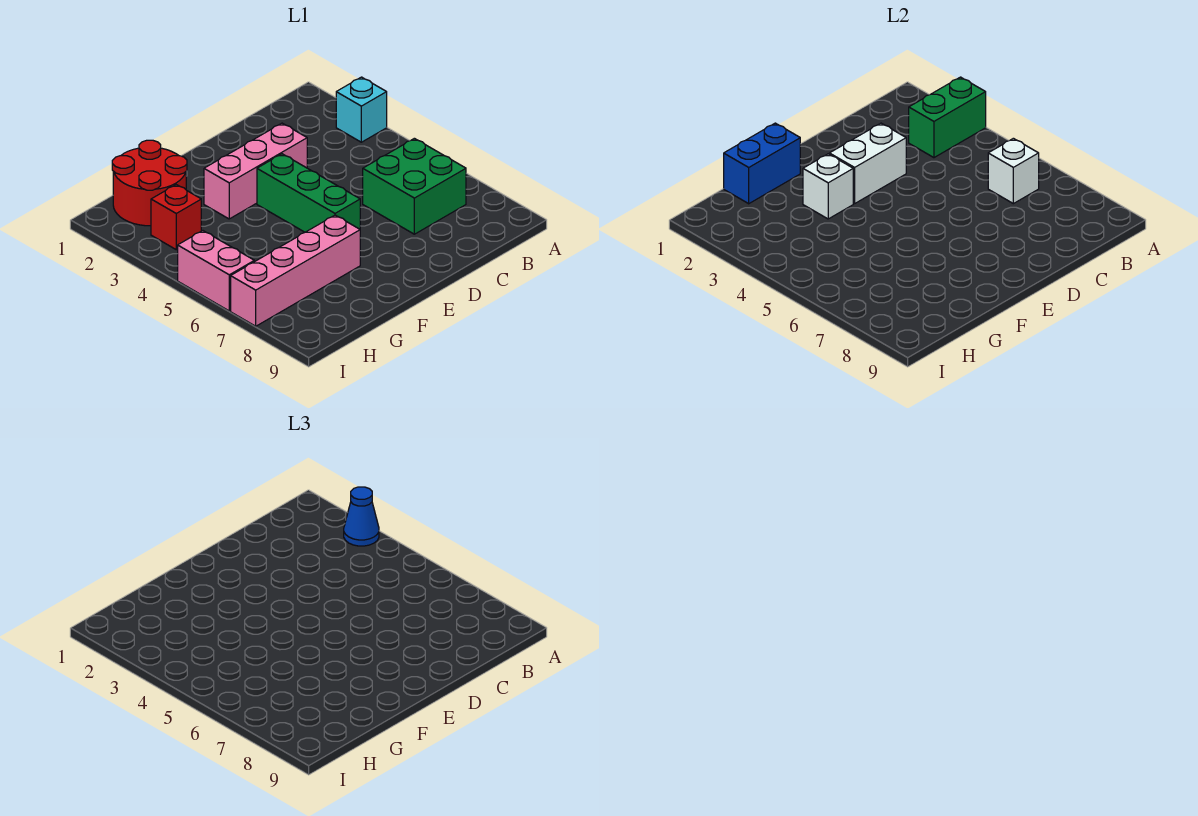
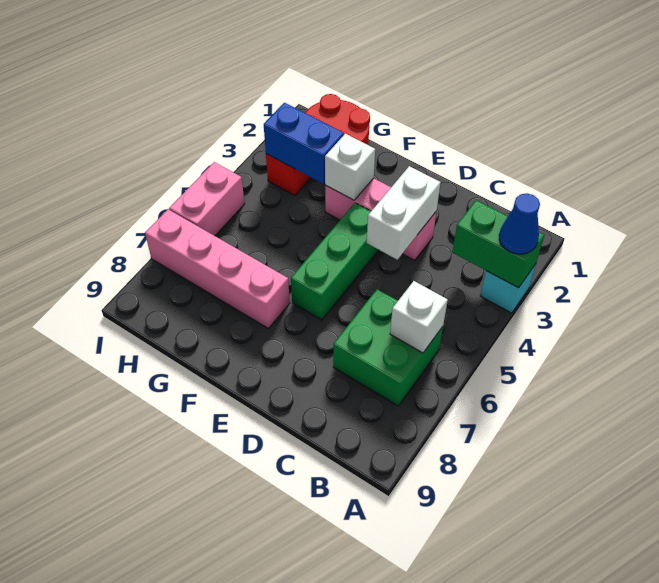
white 1x2 brick [829,123,906,204] -> white 1x2 brick turned to [367,166,440,260]
blue 1x2 brick [724,123,800,204] -> blue 1x2 brick moved to [264,103,344,184]

